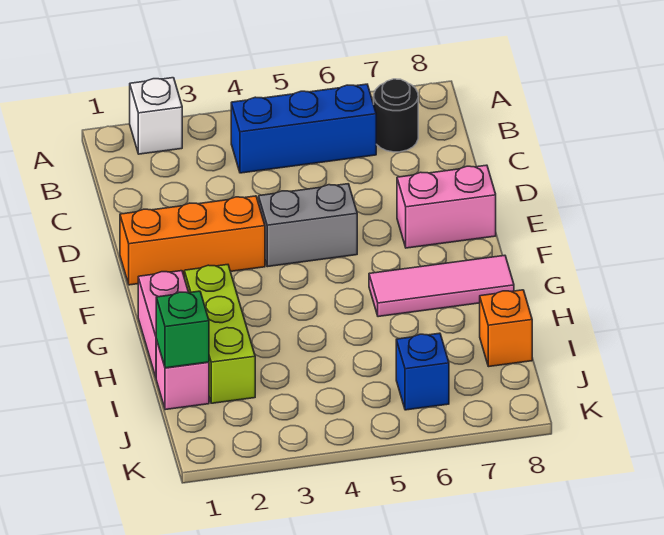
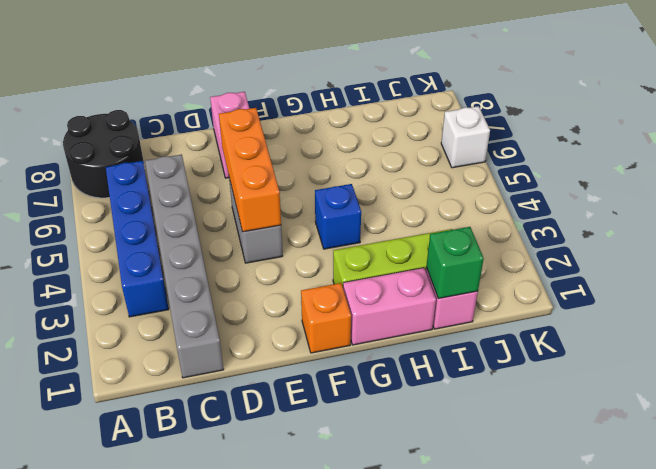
white 1x1 brick [130,78,182,154] -> white 1x1 brick moved to [441,106,490,168]
blue 1x3 brick [231,84,376,173] -> blue 1x4 brick [106,161,169,317]
black 1x1 round brick [374,79,418,152] -> black 2x2 round brick [63,110,144,198]
none -> grey 1x6 brick [145,154,224,378]
orange 1x3 brick [120,196,265,285] -> orange 1x3 brick moved to [219,108,281,232]
pink 1x3 tile [369,255,514,317] -> none
orange 1x1 brick [480,290,532,367] -> orange 1x1 brick moved to [301,283,351,353]
blue 1x1 brick [396,333,449,410] -> blue 1x1 brick moved to [315,184,361,249]

